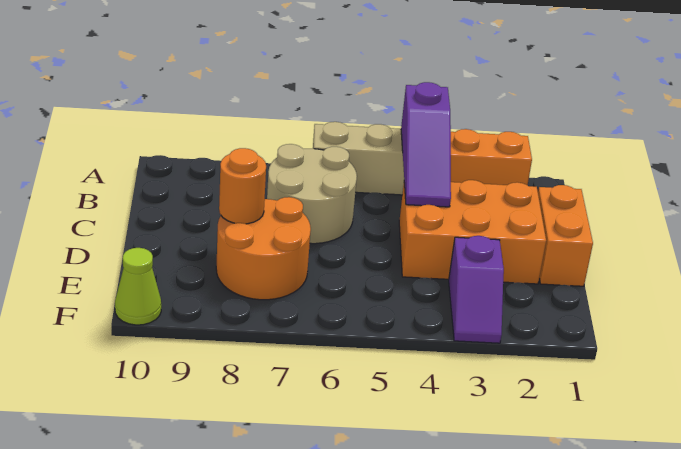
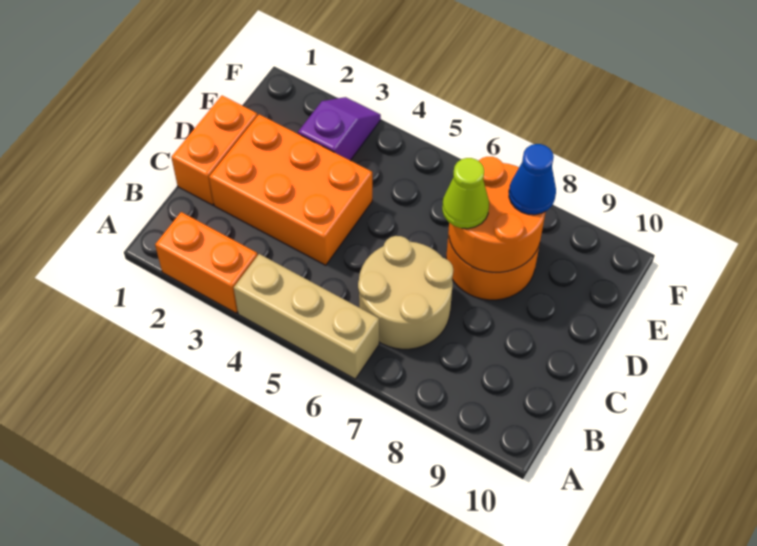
purple 1x3 slope [401,82,451,207] -> none
orange 1x1 round brick [219,148,266,224] -> orange 2x2 round brick [449,157,546,272]
none -> blue 1x1 cone [509,144,556,215]
lime 1x1 cone [115,248,161,325] -> lime 1x1 cone moved to [442,158,489,229]

